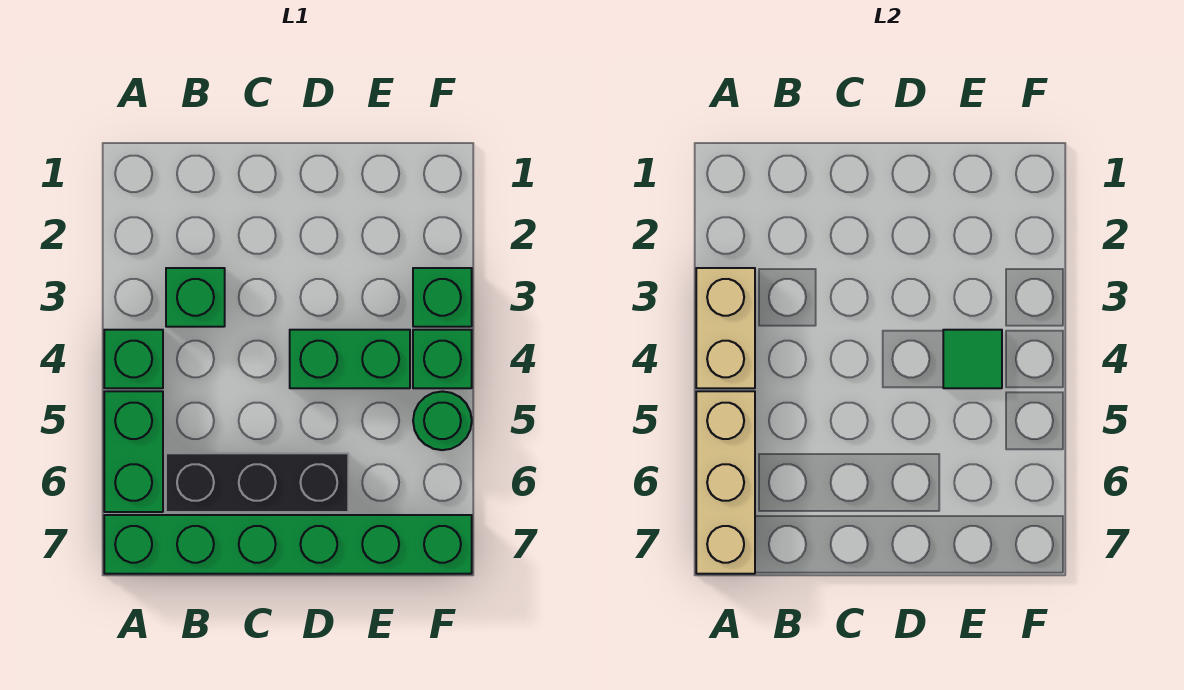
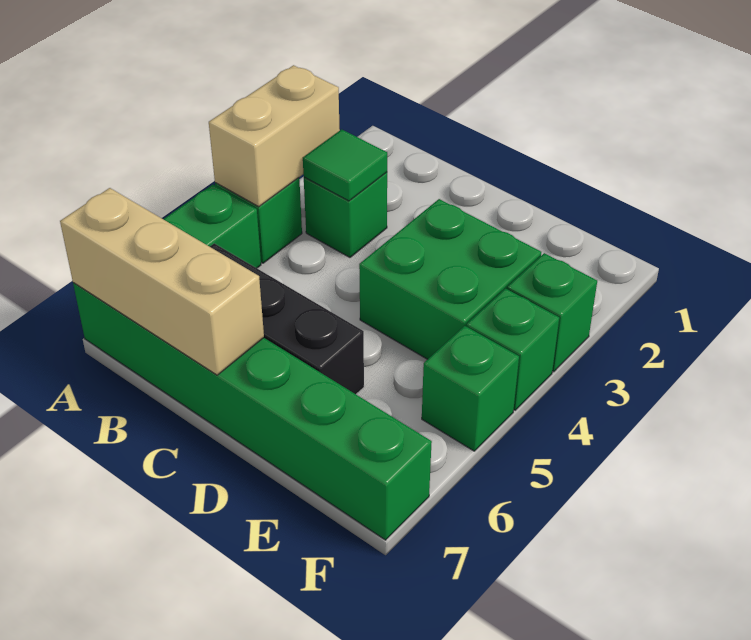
tan 1x3 brick [696,391,755,574] -> tan 1x3 brick turned to [60,188,264,375]
green 1x2 brick [290,330,410,388] -> green 2x2 brick [359,199,541,359]
green 1x1 tile [943,330,1002,388] -> green 1x1 tile moved to [303,129,387,201]
green 1x1 round brick [413,391,472,450] -> green 1x1 brick [422,326,519,451]

